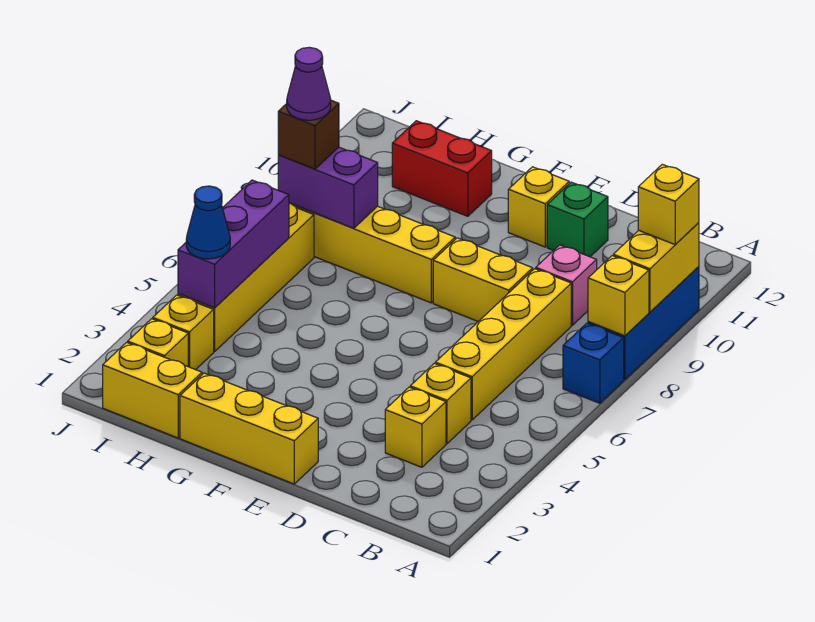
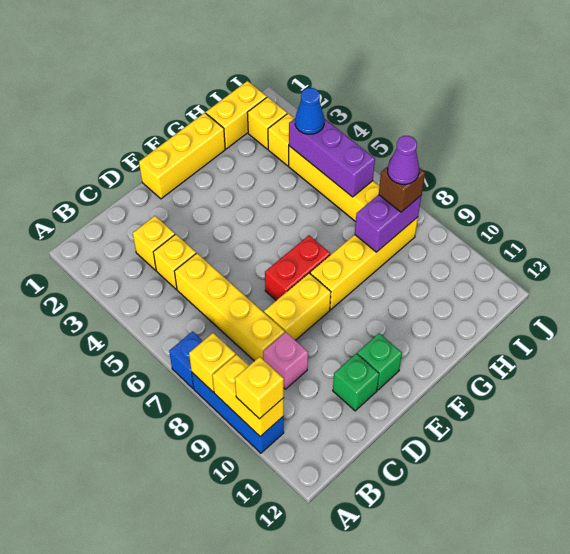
yellow 1x1 brick [508,167,569,247] -> green 1x1 brick [357,333,402,390]
red 1x2 brick [392,121,492,216] -> red 1x2 brick moved to [265,235,330,300]

